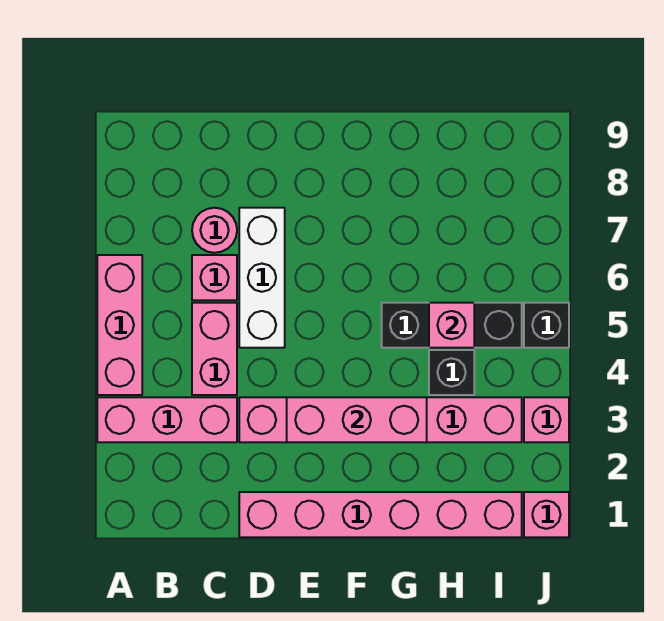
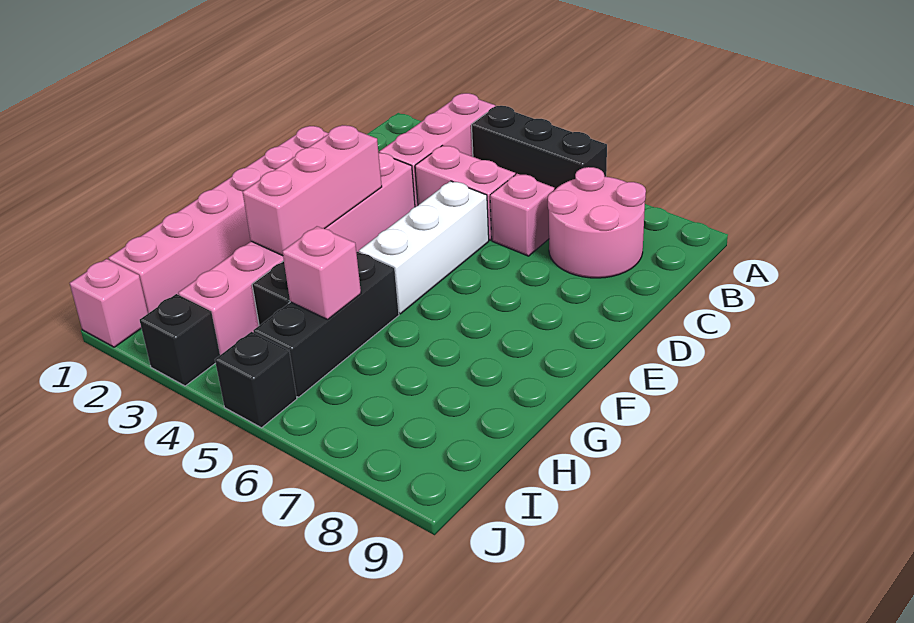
pink 1x3 brick [97,255,142,395] -> black 1x3 brick [472,106,607,190]
pink 1x1 round brick [192,208,237,253] -> pink 2x2 round brick [548,167,646,278]
white 1x3 brick [239,208,285,348] -> white 1x3 brick turned to [359,181,489,314]
pink 1x1 brick [524,397,569,442] -> black 1x1 brick [140,294,220,386]

